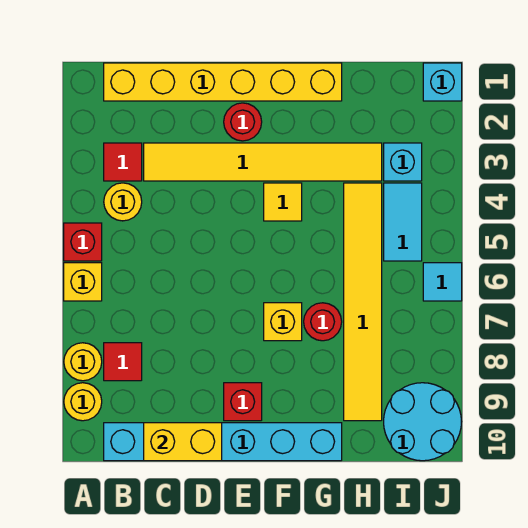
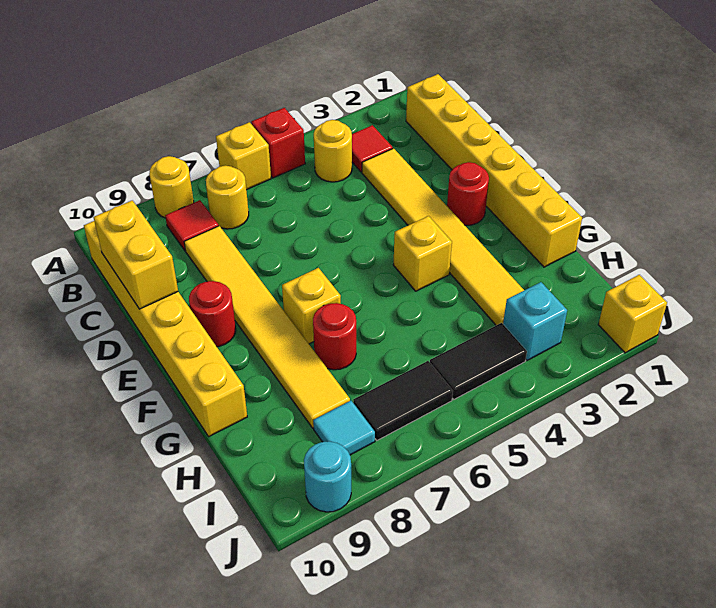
yellow 1x1 round brick [64,383,102,421] -> yellow 1x1 round brick moved to [206,166,249,229]
cyan 1x6 brick [104,423,342,461] -> yellow 1x6 brick [84,221,247,437]
red 1x1 brick [224,383,262,421] -> red 1x1 round brick [189,281,236,347]
yellow 1x1 tile [264,183,302,221] -> yellow 1x1 brick [393,216,452,291]
yellow 1x6 tile [344,183,382,421] -> yellow 1x6 tile turned to [184,226,350,428]
cyan 1x2 tile [384,183,422,261] -> black 1x2 tile [430,323,527,399]
none -> black 1x2 tile [353,361,453,440]
cyan 2x2 round brick [384,383,462,461] -> cyan 1x1 round brick [304,441,351,512]
cyan 1x1 brick [423,63,462,101] -> yellow 1x1 brick [598,275,667,353]
cyan 1x1 tile [423,263,462,301] -> cyan 1x1 tile moved to [313,401,375,455]

